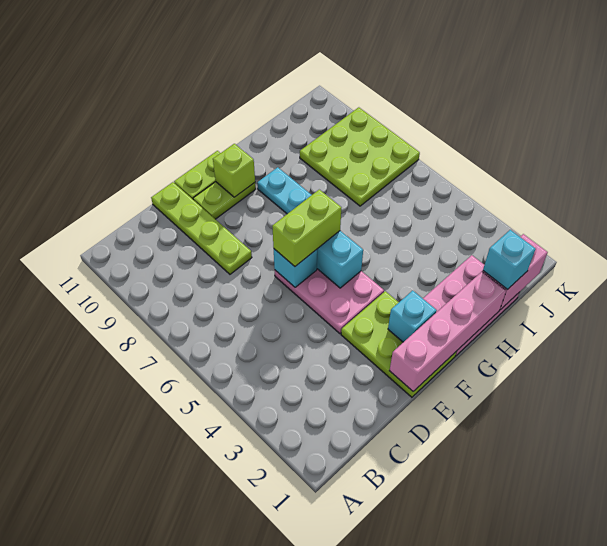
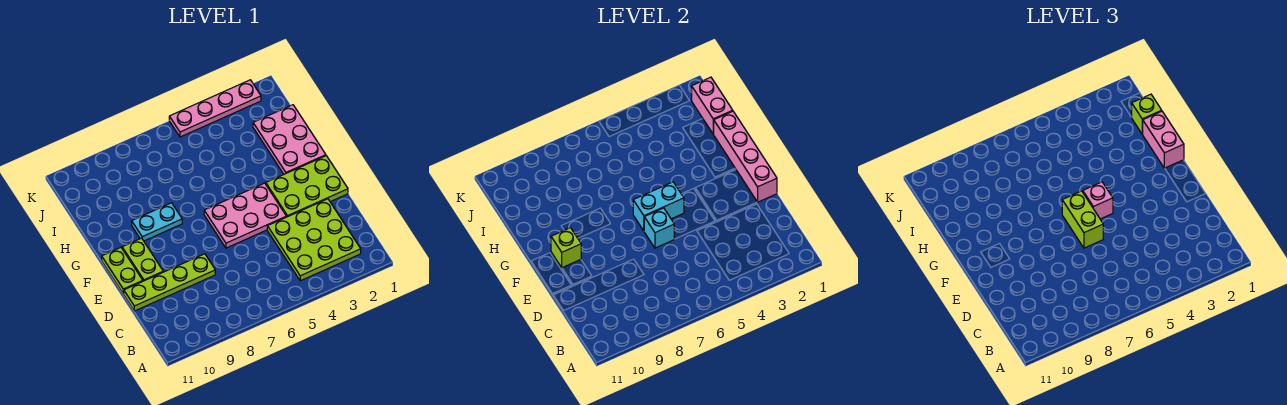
cyan 1x1 brick [388,291,437,342] -> none
none -> pink 1x1 brick [1083,182,1113,219]
none -> pink 1x2 brick [1143,111,1184,168]
cyan 1x1 brick [483,230,536,290] -> lime 1x1 brick [1132,94,1162,134]
lime 3x3 plate [300,107,420,206] -> lime 3x3 plate moved to [267,199,361,281]
none -> pink 1x4 plate [169,80,261,137]

